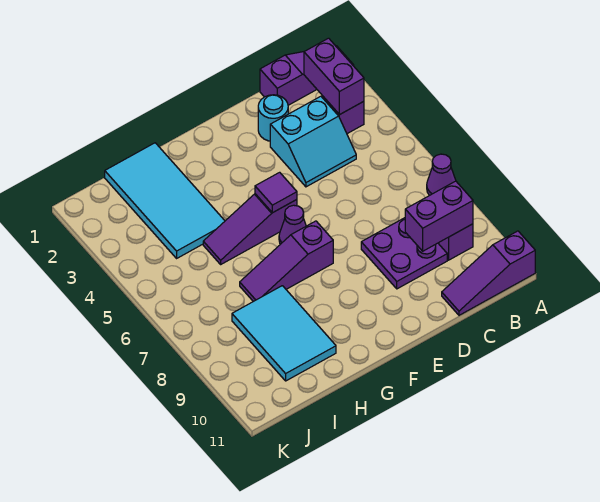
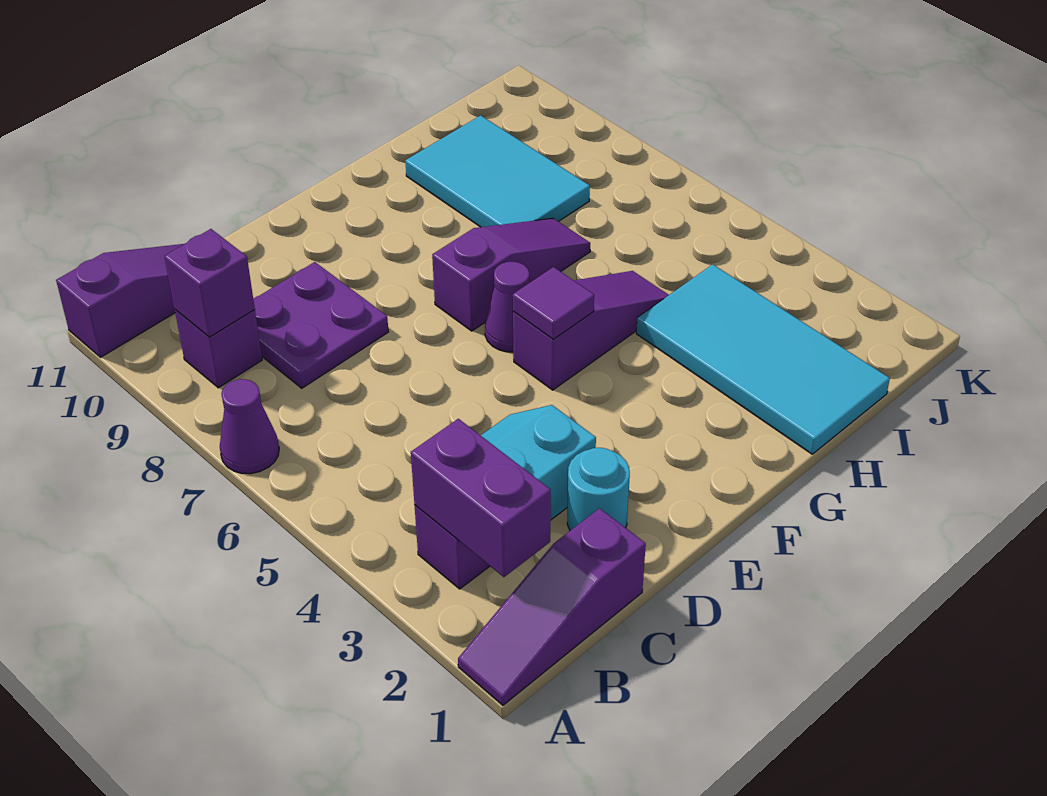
purple 1x2 brick [405,181,473,251] -> purple 1x1 brick [164,229,255,337]

